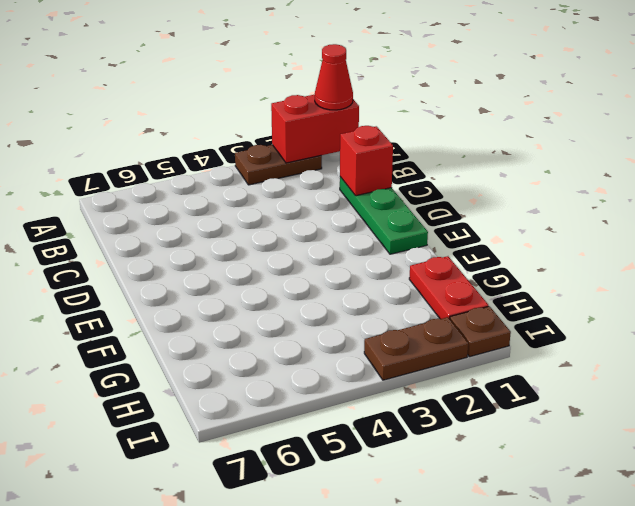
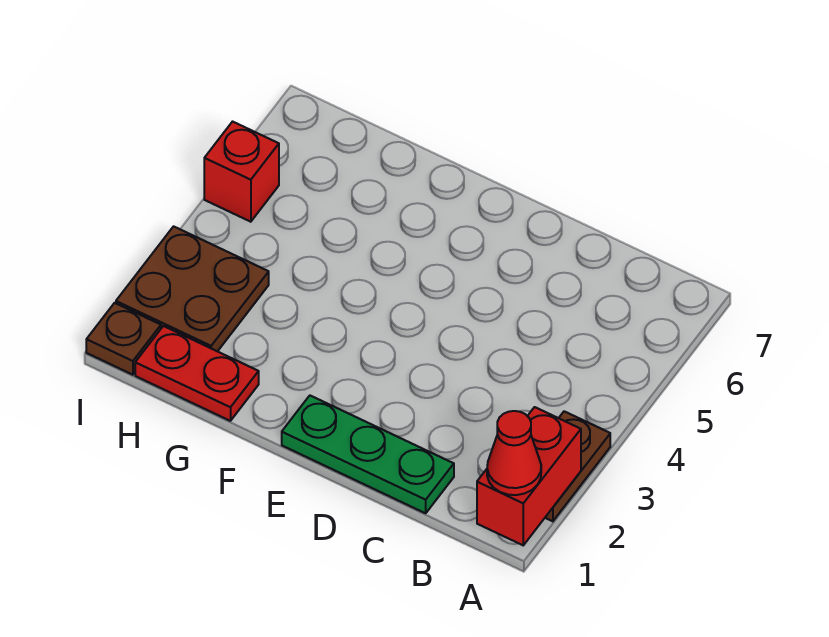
red 1x1 brick [340,126,393,196] -> red 1x1 brick moved to [204,122,279,222]
brown 1x2 plate [364,317,468,380] -> brown 2x2 plate [116,226,269,351]

